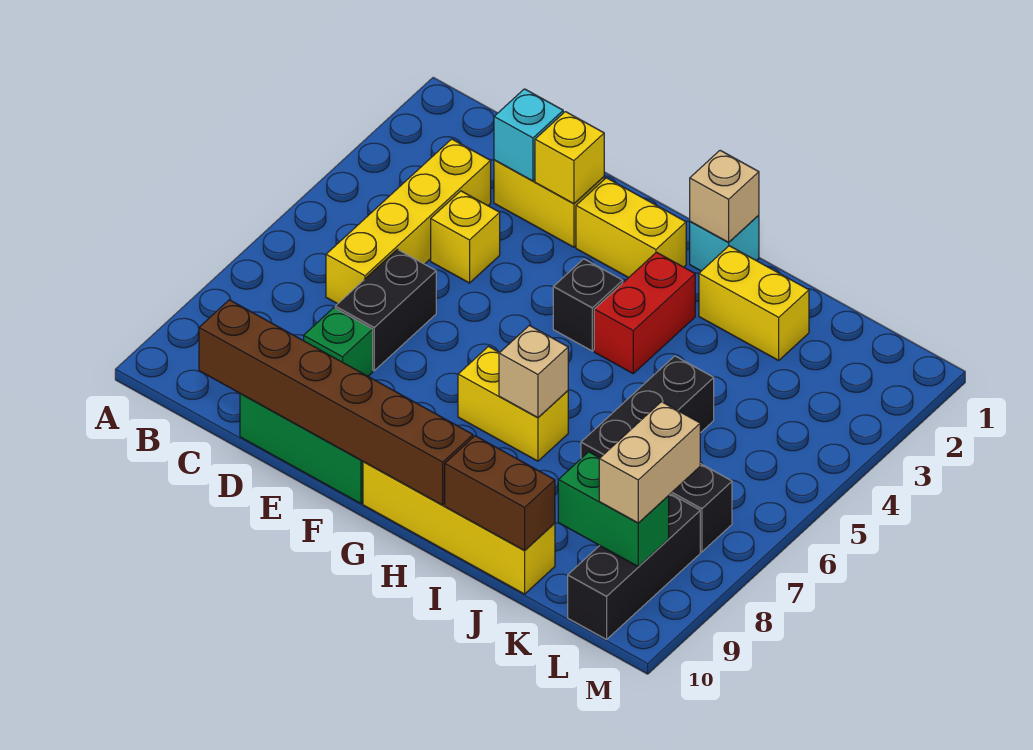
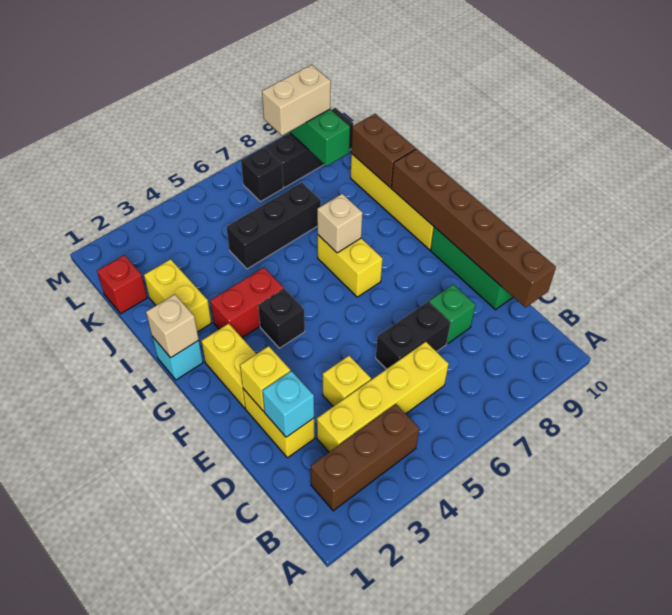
none -> brown 1x3 brick [311,404,419,511]
none -> red 1x1 brick [97,255,147,314]

